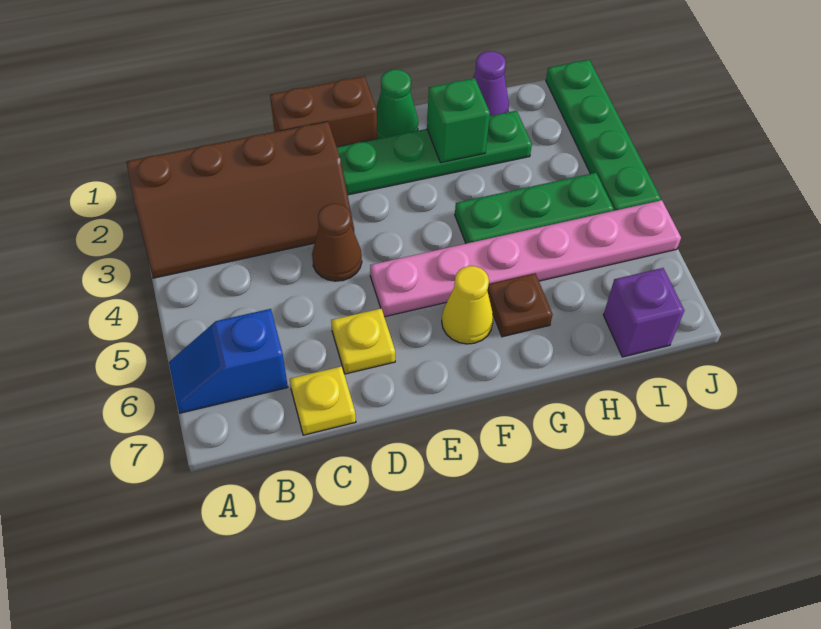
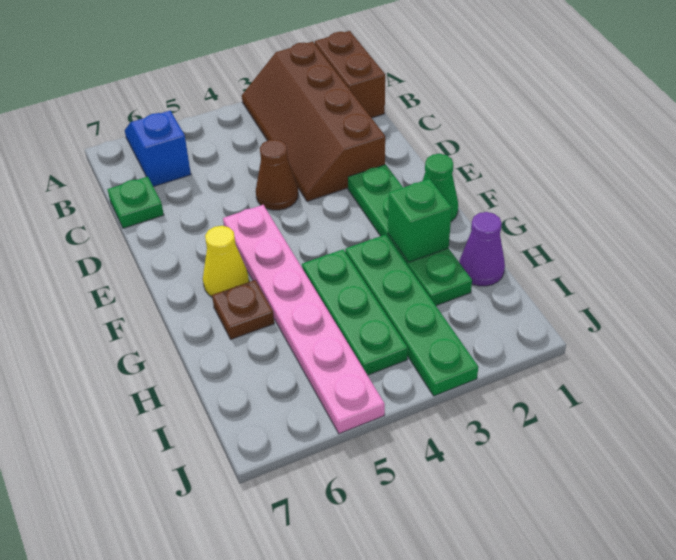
yellow 1x1 plate [290,366,356,435] -> green 1x1 plate [107,177,164,228]
brown 1x2 brick [270,76,377,147] -> brown 1x2 brick moved to [315,31,385,118]
yellow 1x1 plate [331,309,395,374] -> none
purple 1x1 brick [604,268,684,357] -> none
green 1x4 plate [546,60,661,211] -> green 1x4 plate turned to [345,235,478,396]

